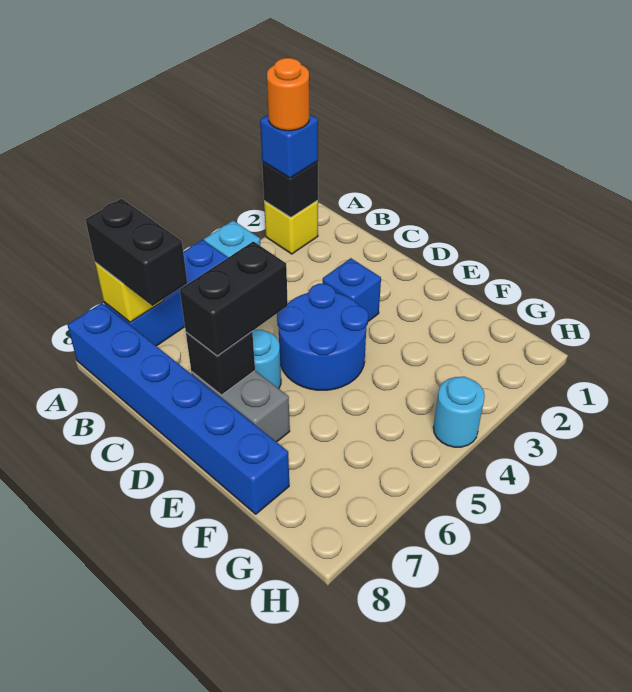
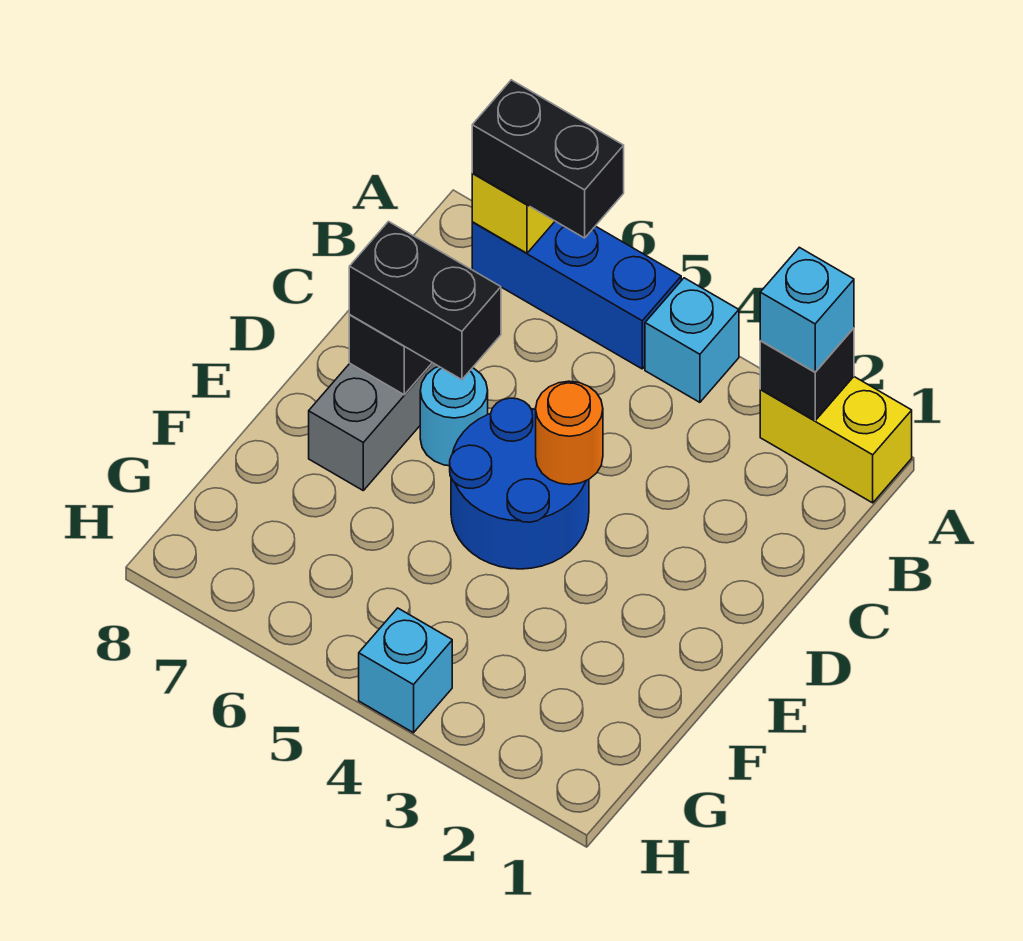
yellow 1x1 brick [264,200,318,254] -> yellow 1x2 brick [760,377,912,503]
blue 1x1 brick [260,114,318,178] -> cyan 1x1 brick [760,247,854,372]
orange 1x1 round brick [267,58,309,131] -> orange 1x1 round brick moved to [536,381,603,485]
black 1x2 brick [85,199,187,306] -> black 1x2 brick turned to [472,80,624,238]
blue 1x6 brick [68,303,289,514] -> none
blue 1x1 brick [323,258,381,321] -> none
cyan 1x1 round brick [433,377,485,447] -> cyan 1x1 brick [359,608,452,733]

